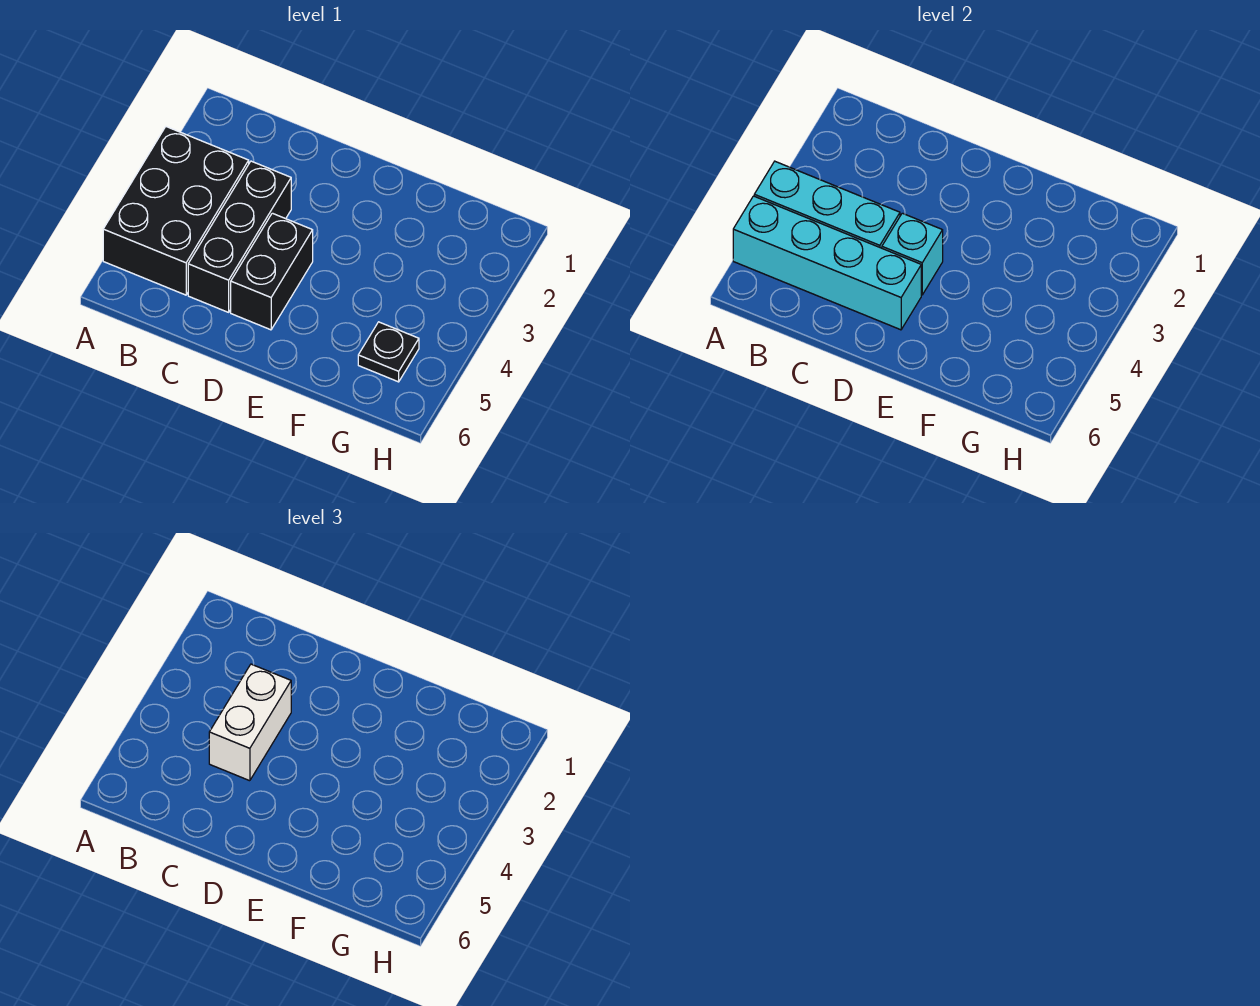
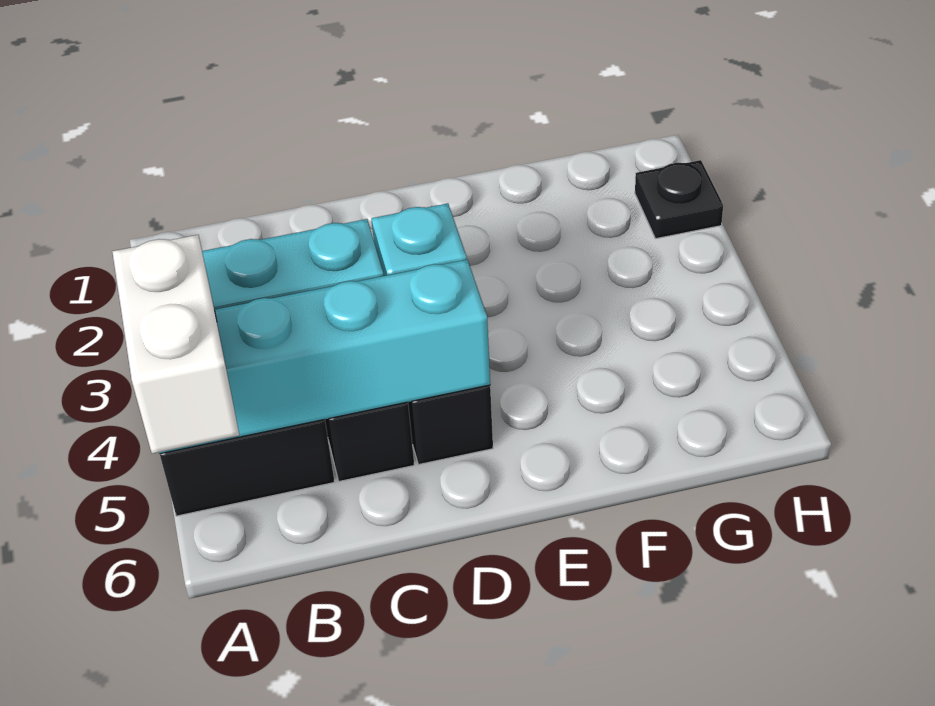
white 1x2 brick [209,664,291,781] -> white 1x2 brick moved to [112,235,239,454]
black 1x1 plate [358,322,419,382] -> black 1x1 plate moved to [635,160,723,239]

